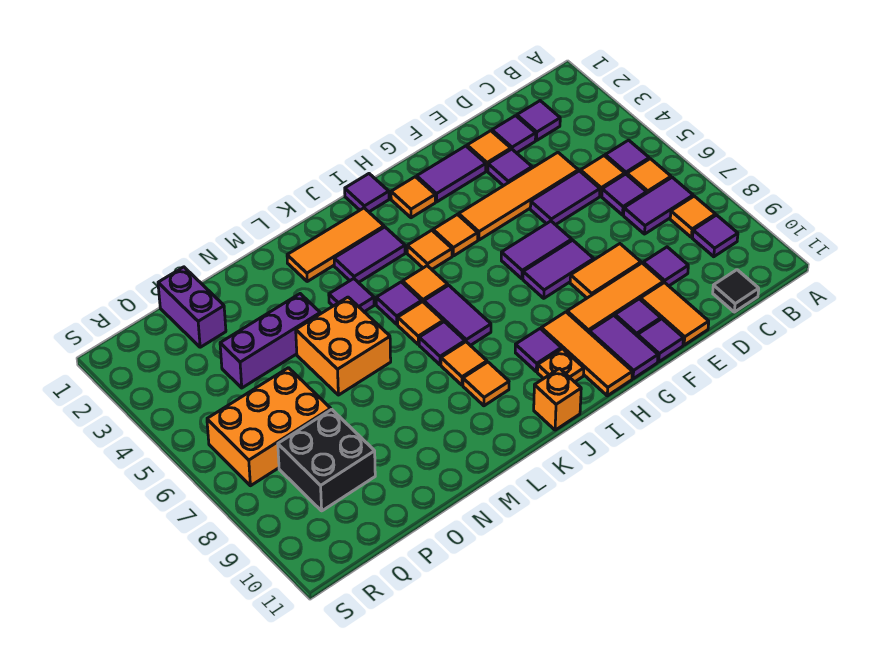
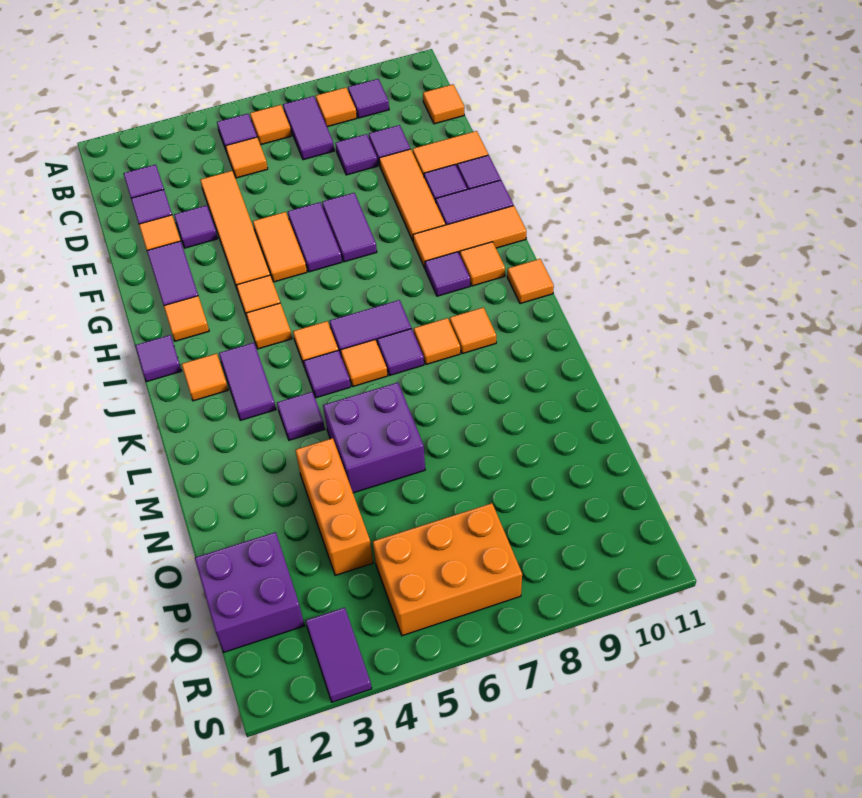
purple 1x1 tile [602,174,647,215] -> purple 1x1 tile moved to [335,134,378,175]
black 1x1 tile [713,270,759,312] -> orange 1x1 tile [423,84,464,124]
purple 1x2 tile [530,171,600,225] -> purple 1x2 tile moved to [306,608,372,702]
orange 1x2 tile [570,244,641,298] -> orange 1x2 tile moved to [253,212,307,282]
orange 1x1 plate [537,349,584,382] -> orange 1x1 tile [460,242,505,286]
orange 1x3 tile [287,208,384,281] -> orange 1x1 tile [182,354,228,401]
orange 1x1 brick [534,369,581,430] -> orange 1x1 tile [507,259,554,304]
orange 2x2 brick [296,297,391,395] -> purple 2x2 brick [323,382,425,493]
purple 1x3 brick [220,294,320,388] -> orange 1x3 brick [295,438,373,575]
purple 1x2 brick [158,267,226,347] -> purple 2x2 brick [195,532,304,652]
orange 2x3 brick [207,368,331,486] -> orange 2x3 brick turned to [373,503,522,636]
black 2x2 brick [278,409,375,511] -> none

